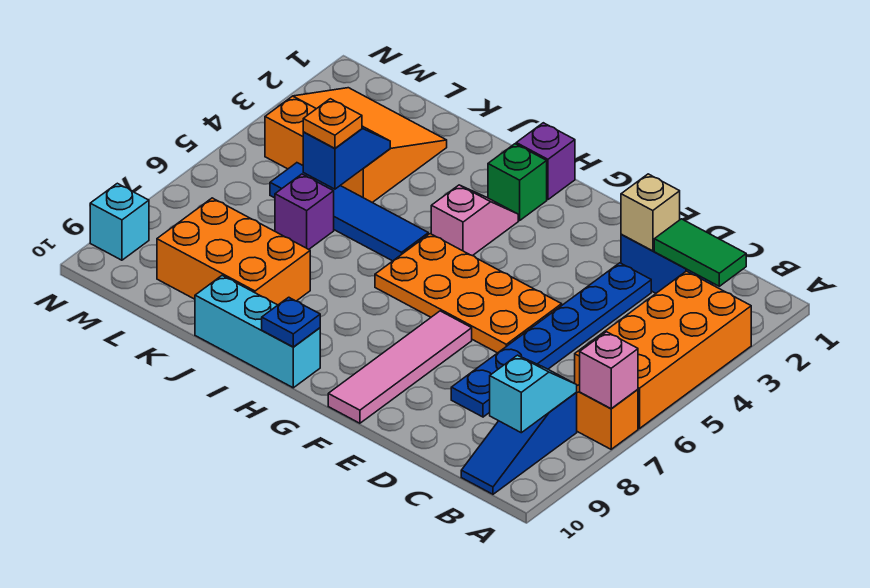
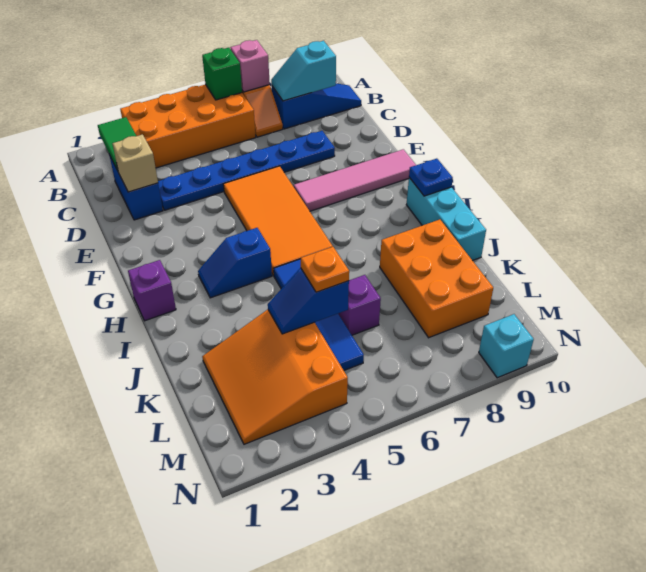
orange 2x4 plate [375,234,562,353] -> orange 2x4 tile [223,166,333,276]
green 1x1 brick [488,144,547,220] -> green 1x1 brick moved to [202,48,242,100]
pink 1x2 slope [431,185,518,256] -> blue 1x2 slope [198,228,272,298]

